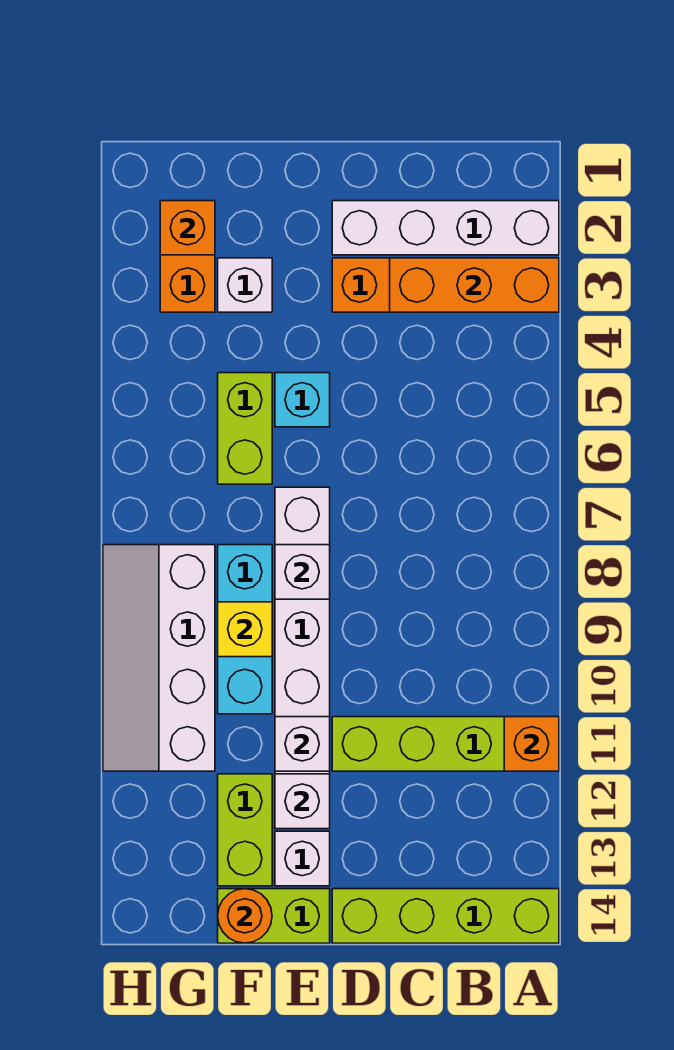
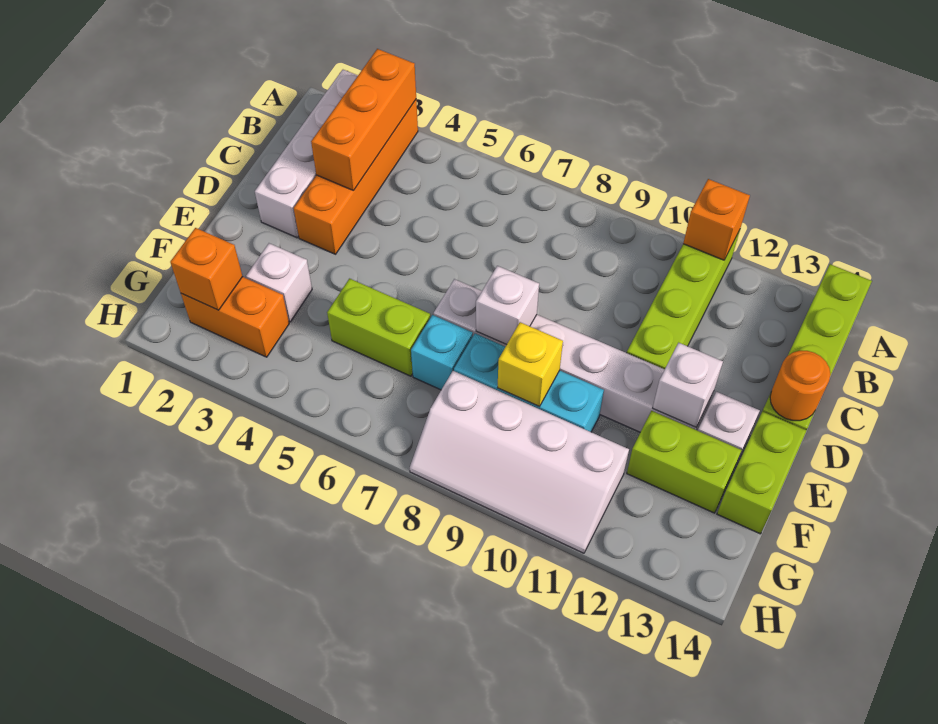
cyan 1x1 brick [275,373,330,427] -> cyan 1x1 brick moved to [411,315,473,390]
white 1x1 brick [275,717,330,771] -> none
orange 1x1 round brick [218,889,272,943] -> orange 1x1 round brick moved to [770,351,830,421]

